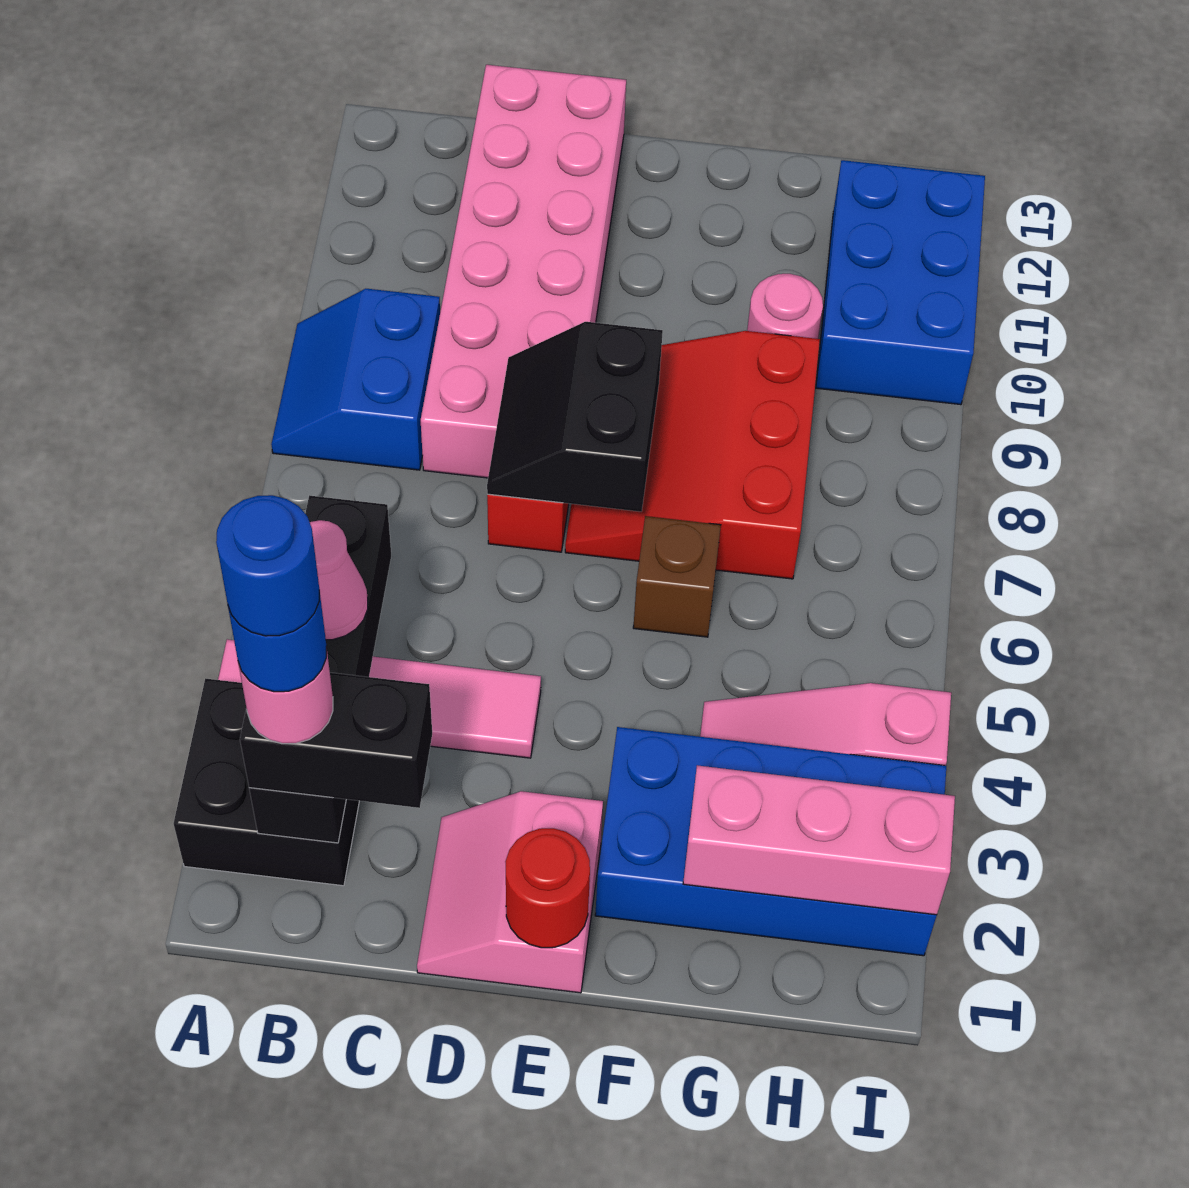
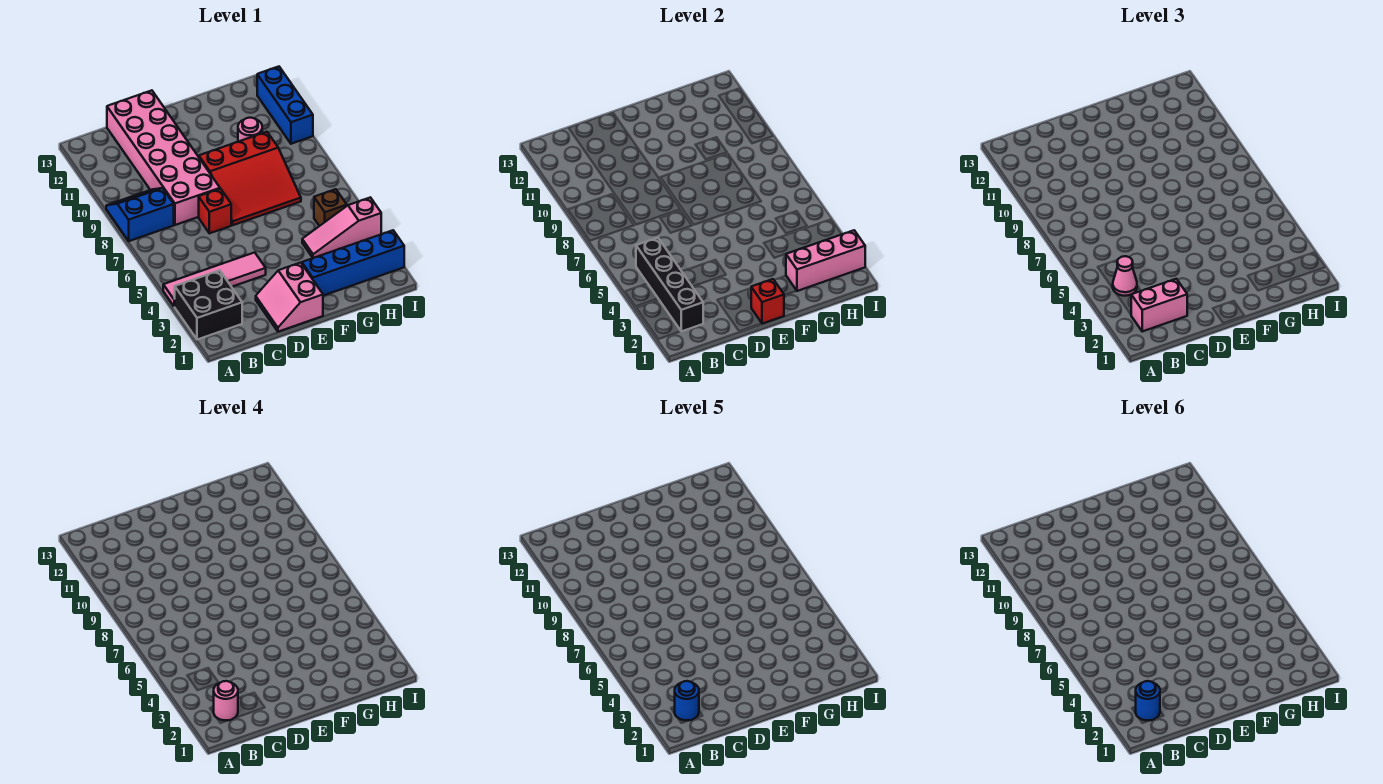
blue 2x2 slope [271,289,440,470] -> blue 2x2 slope turned to [106,188,174,241]
black 1x2 brick [240,673,432,808] -> pink 1x2 brick [1131,279,1187,331]
black 2x2 slope [487,322,663,512] -> none
red 1x1 round brick [505,828,590,948] -> red 1x1 brick [751,279,784,324]
red 3x3 slope [565,331,820,579] -> red 3x3 slope turned to [199,132,301,225]
blue 2x4 brick [595,727,946,956] -> blue 1x4 brick [302,230,404,296]
brown 1x1 brick [633,516,721,637] -> brown 1x1 brick moved to [314,189,347,226]
blue 2x3 brick [816,160,985,405] -> blue 1x3 brick [257,67,313,144]

